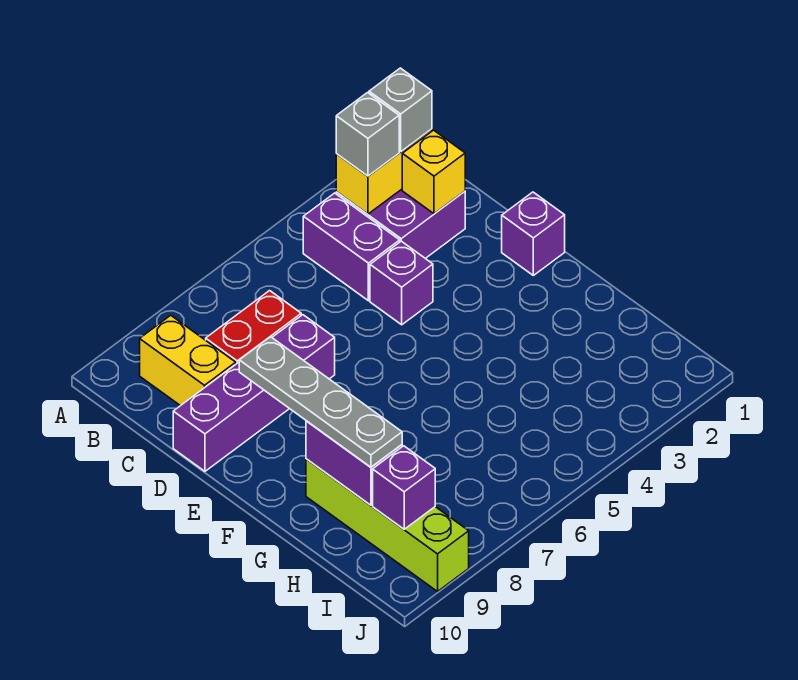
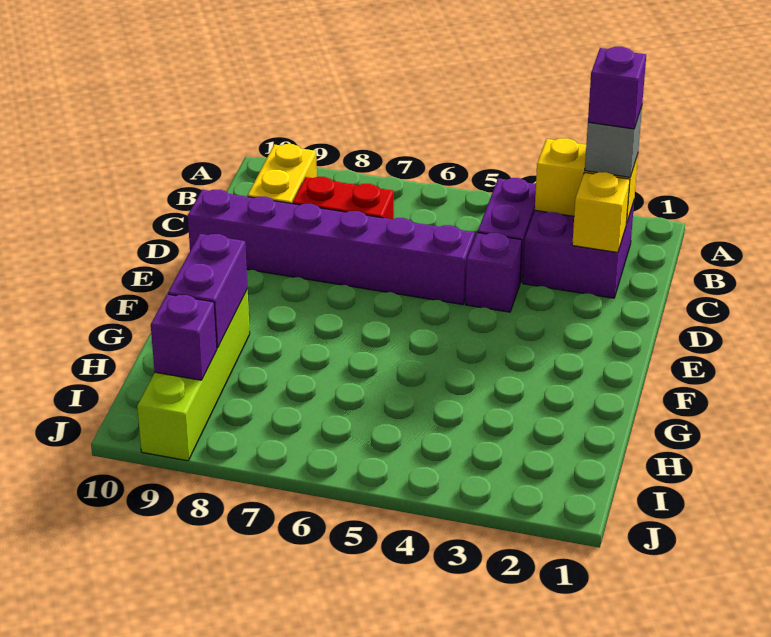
grey 1x1 brick [336,93,399,176] -> none
purple 1x4 brick [173,315,335,471] -> purple 1x6 brick [188,190,475,305]
purple 1x1 brick [502,192,565,275] -> purple 1x1 brick moved to [588,47,646,129]
grey 1x4 plate [239,337,402,467] -> none

